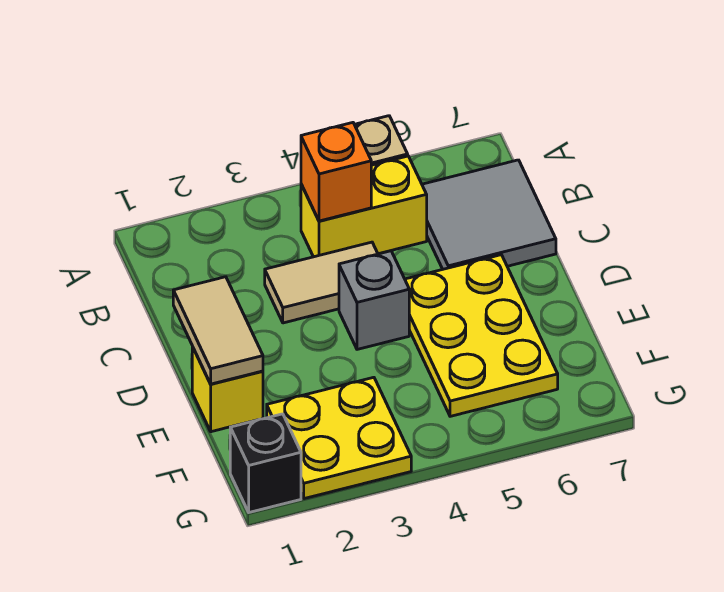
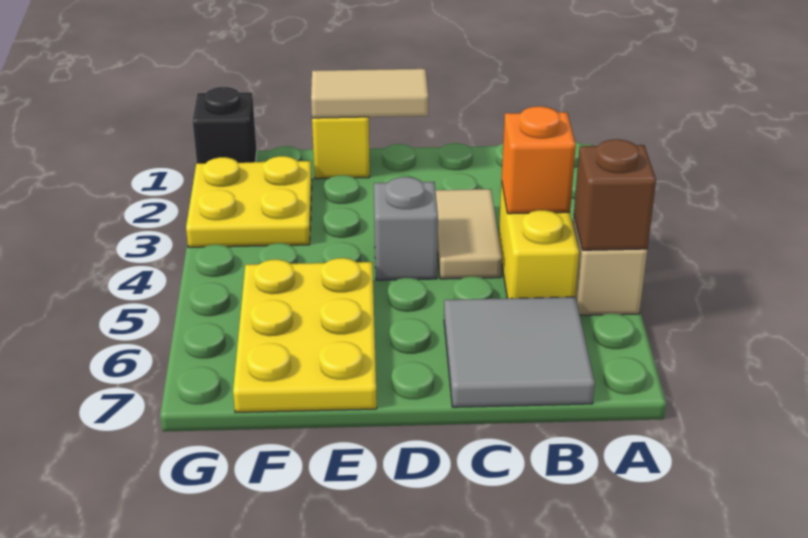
none -> brown 1x1 brick [574,139,656,250]
yellow 2x3 plate [405,255,558,416] -> yellow 2x3 plate turned to [233,258,377,412]

